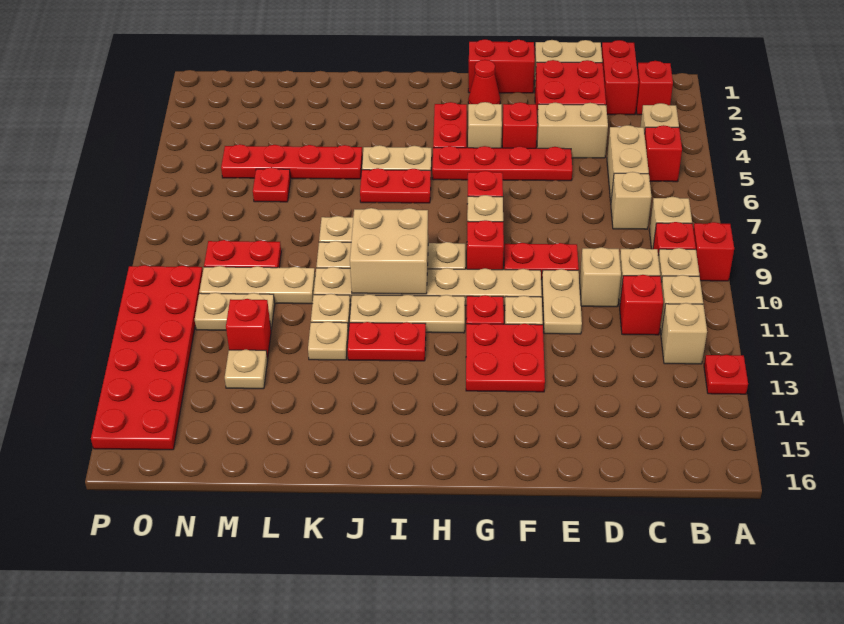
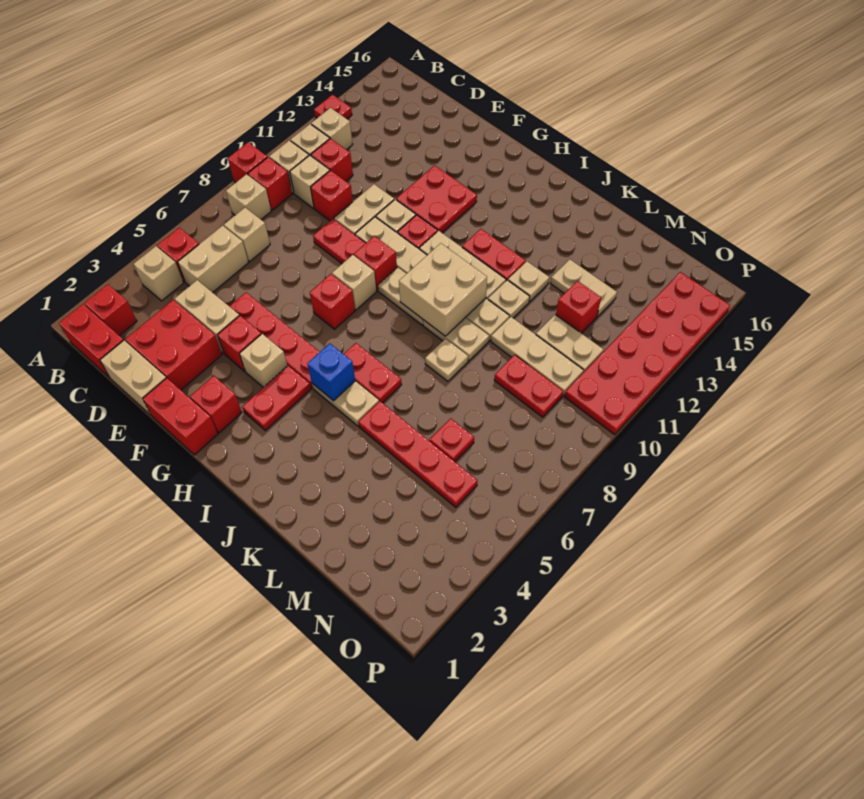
red 1x2 brick [602,40,639,115] -> red 1x2 brick turned to [59,304,123,378]
tan 1x1 brick [580,247,621,307] -> red 1x1 brick [311,170,353,221]
red 1x1 cone [468,60,500,104] -> red 1x1 brick [190,376,242,433]
none -> blue 1x1 brick [307,343,355,401]
tan 1x1 plate [225,350,268,389] -> tan 1x2 plate [551,259,617,317]

